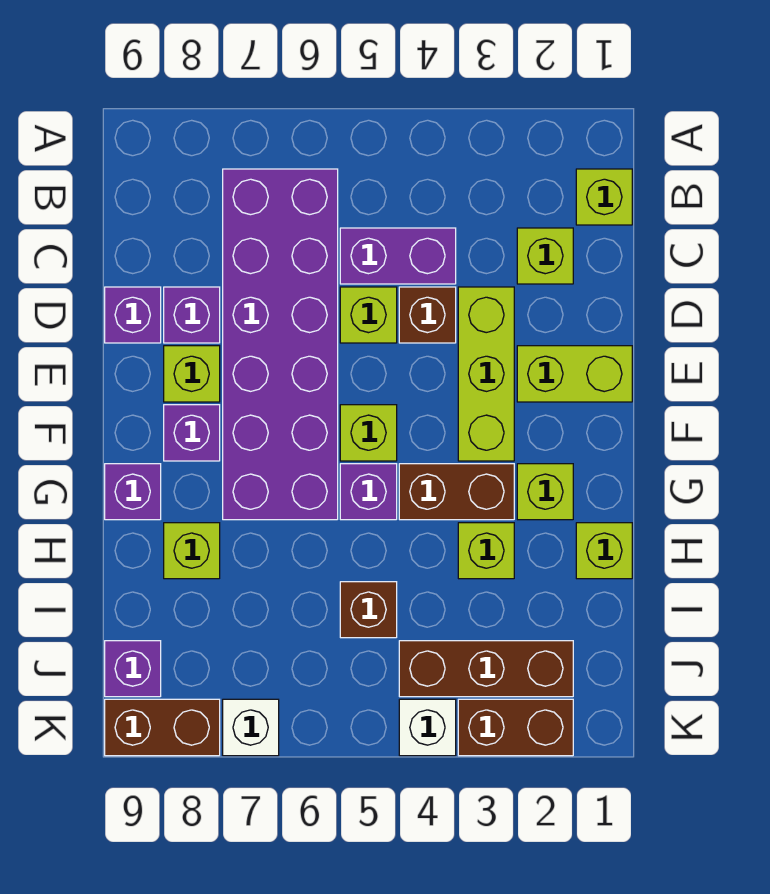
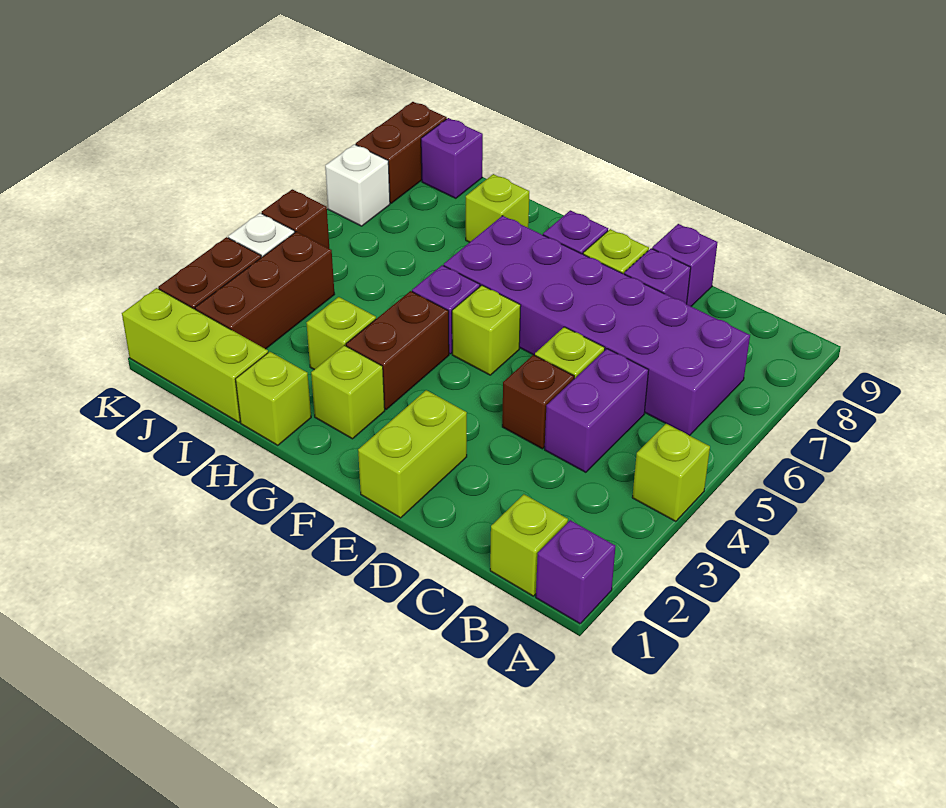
lime 1x1 brick [517,228,573,284] -> lime 1x1 brick moved to [632,424,710,521]
lime 1x3 brick [458,287,514,461] -> lime 1x3 brick moved to [122,288,268,422]
purple 1x1 brick [105,464,161,520] -> purple 1x1 brick moved to [536,520,615,624]
brown 1x1 brick [340,582,397,638] -> brown 1x1 brick moved to [262,189,329,248]

